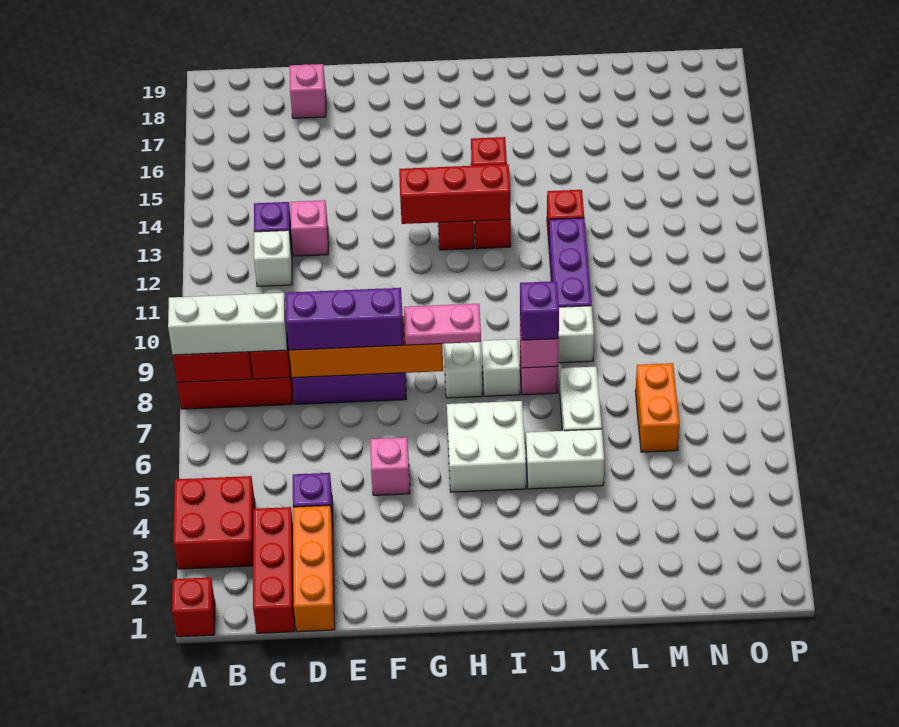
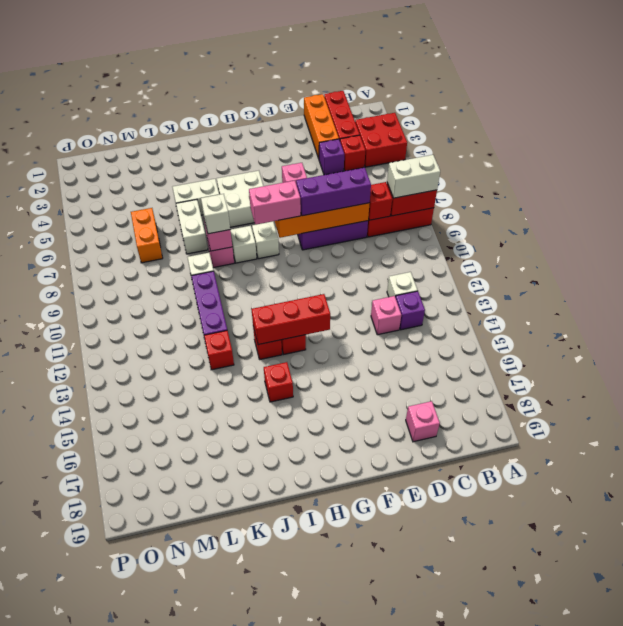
red 1x1 brick [172,577,215,637] -> red 1x1 brick moved to [340,135,365,171]
white 1x3 brick [168,293,287,355] -> white 1x2 brick [387,155,440,198]
pink 1x2 plate [404,304,481,345] -> pink 1x2 brick [249,180,301,225]
purple 1x1 brick [520,281,559,340] -> white 1x1 brick [201,194,230,234]

